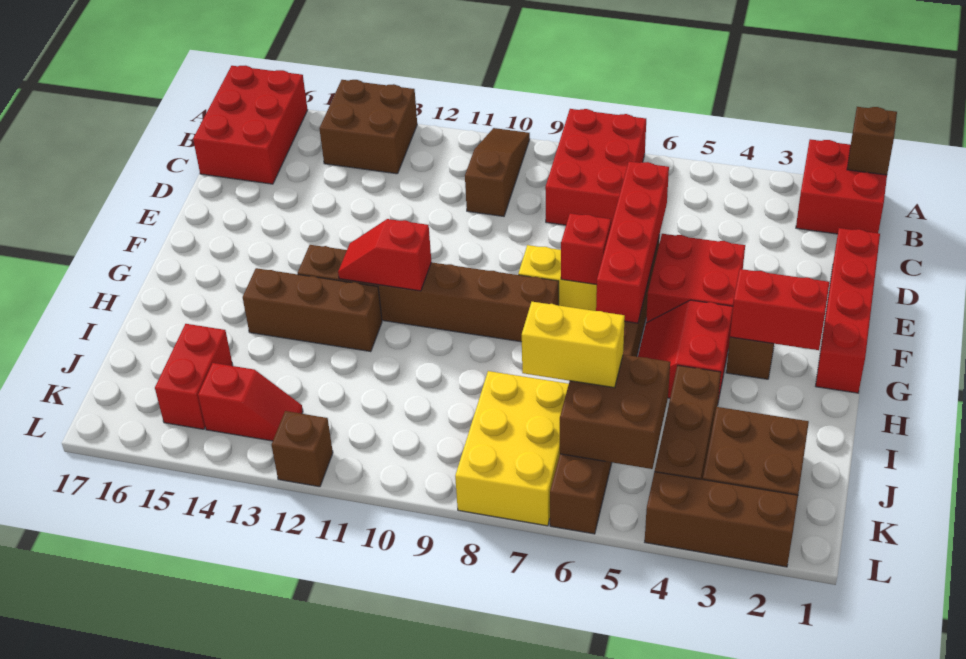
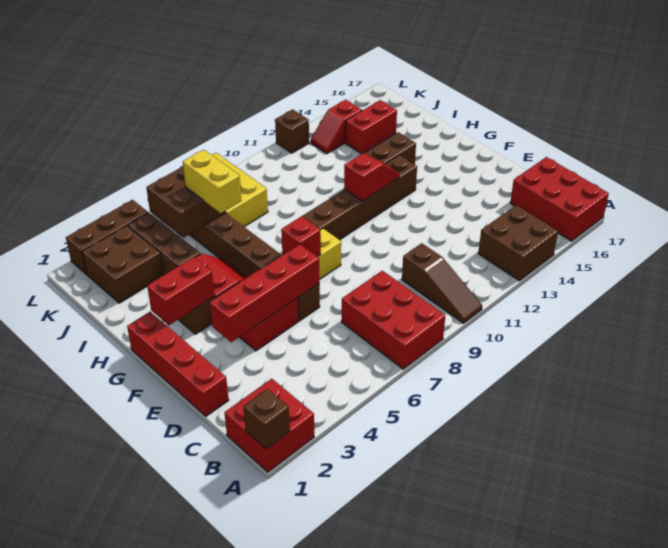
red 1x4 brick [596,161,669,323] -> red 1x4 brick turned to [210,244,320,342]
yellow 1x2 brick [522,302,625,388] -> yellow 1x2 brick turned to [183,150,241,213]
red 1x2 brick [155,324,233,429] -> red 1x2 brick turned to [346,100,397,154]

